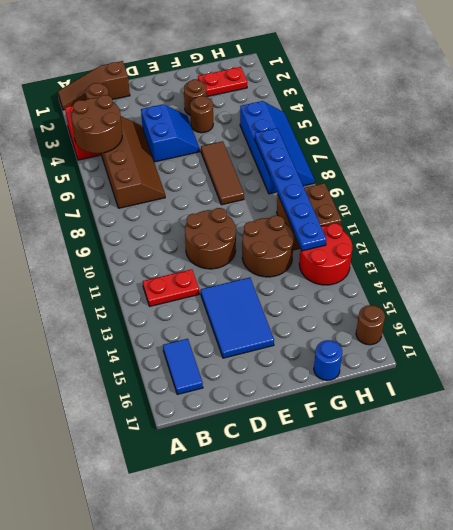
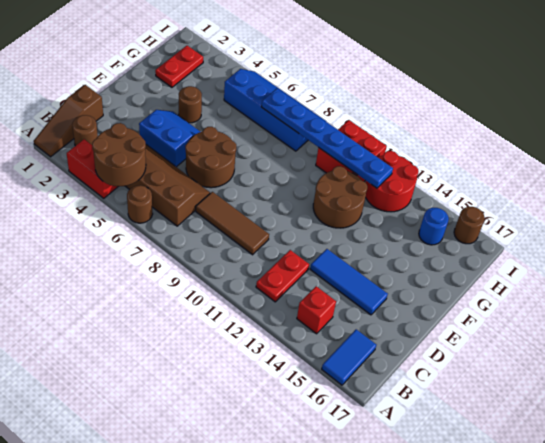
none -> red 1x1 brick [297,286,336,334]
blue 1x2 tile [163,339,203,395] -> blue 1x2 tile turned to [322,329,376,385]
brown 2x2 round brick [185,208,236,269] -> brown 2x2 round brick moved to [185,127,236,188]
blue 2x3 tile [201,277,274,358] -> blue 1x3 tile [310,249,388,315]
brown 1x1 round brick [184,80,207,115] -> brown 1x1 round brick moved to [127,185,153,223]
brown 1x3 tile [201,141,244,205] -> brown 1x3 tile moved to [196,192,269,255]
blue 1x1 round brick [314,340,342,380] -> blue 1x1 round brick moved to [419,208,449,245]
brown 2x2 brick [277,183,342,250] -> red 2x2 brick [316,120,387,182]

